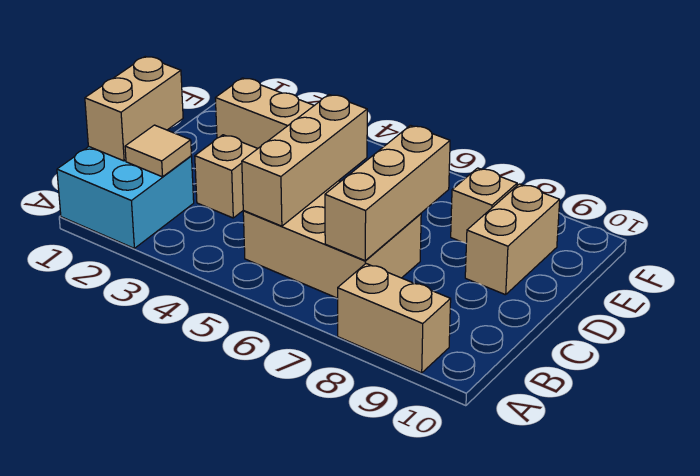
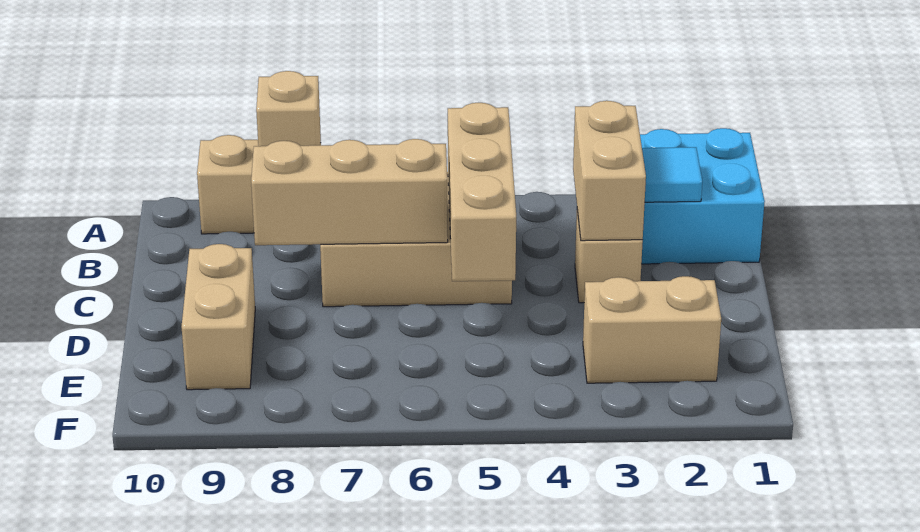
tan 1x2 brick [85,57,183,161] -> tan 1x2 brick moved to [573,101,646,241]
tan 1x1 tile [125,125,191,177] -> cyan 1x1 tile [642,147,702,202]
tan 1x3 brick [325,125,450,260] -> tan 1x3 brick turned to [251,139,448,245]
tan 1x1 brick [451,168,517,243] -> tan 1x1 brick moved to [256,71,321,146]

